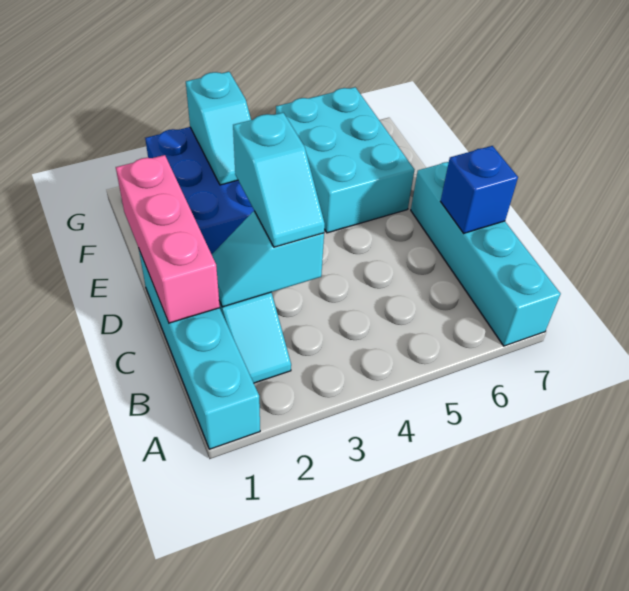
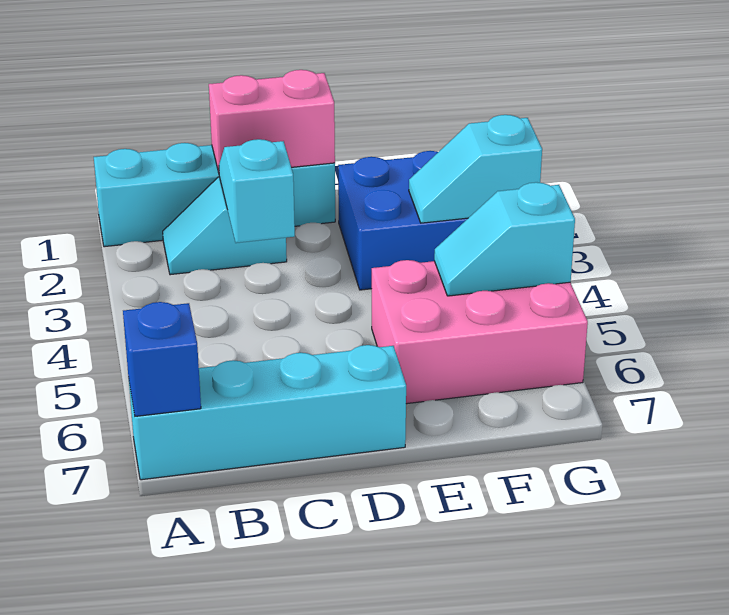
pink 1x3 brick [116,155,220,323] -> pink 1x2 brick [209,70,335,173]
cyan 1x2 slope [233,113,325,247] -> cyan 1x2 slope moved to [434,182,575,296]
blue 1x1 brick [440,146,518,233] -> blue 1x1 brick moved to [123,302,201,416]
cyan 2x3 brick [276,87,414,233] -> pink 2x3 brick [372,260,588,404]

